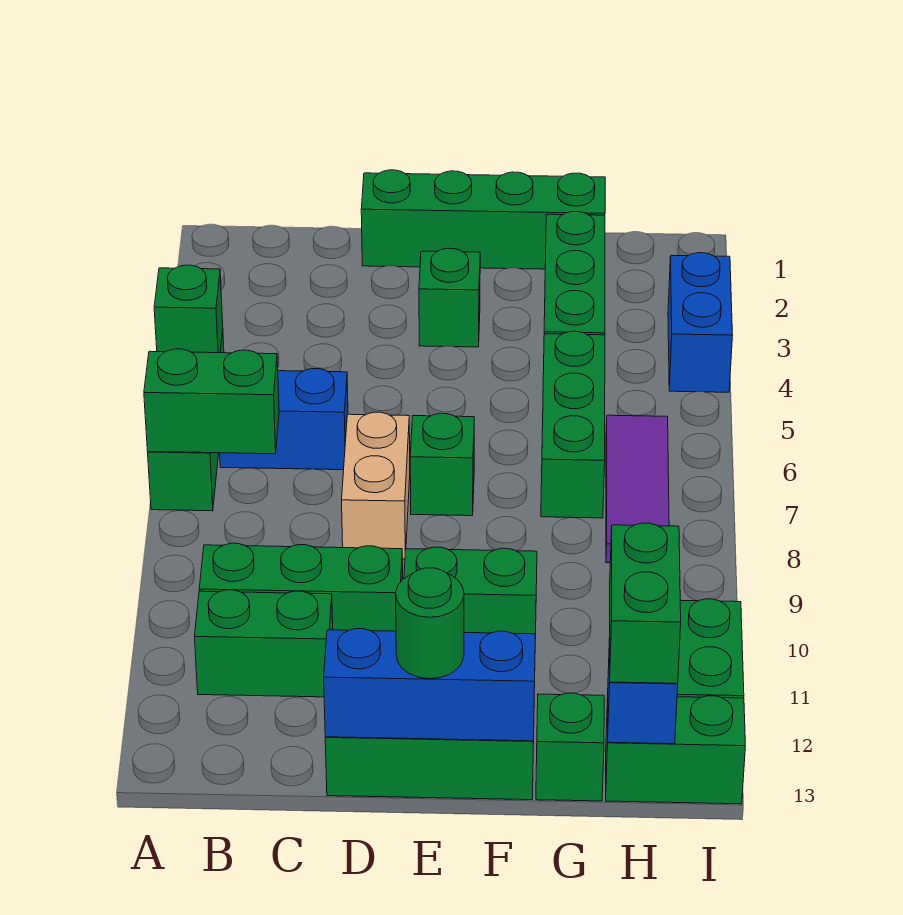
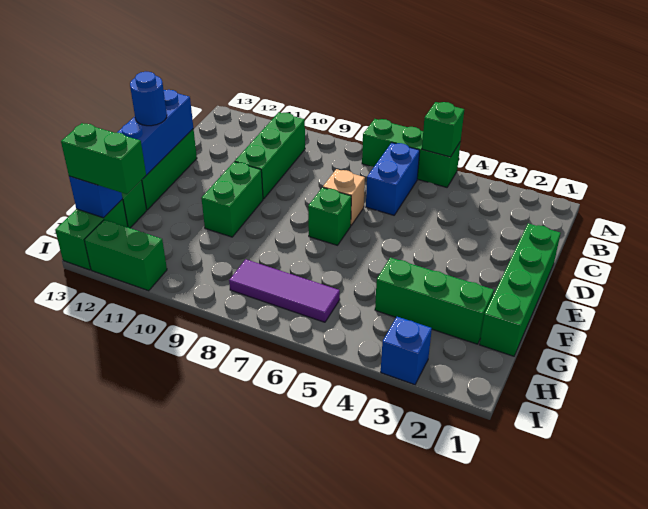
green 1x2 brick [144,349,279,454] -> none
green 1x2 brick [195,590,333,697] -> none
tan 1x2 brick [342,412,410,559] -> tan 1x1 brick [323,169,365,225]
green 1x1 brick [419,248,480,347] -> none
green 1x1 round brick [396,568,464,679] -> blue 1x1 round brick [130,72,167,126]
green 1x3 brick [541,331,605,518] -> none
blue 1x2 brick [668,253,732,392] -> blue 1x1 brick [381,317,432,385]

